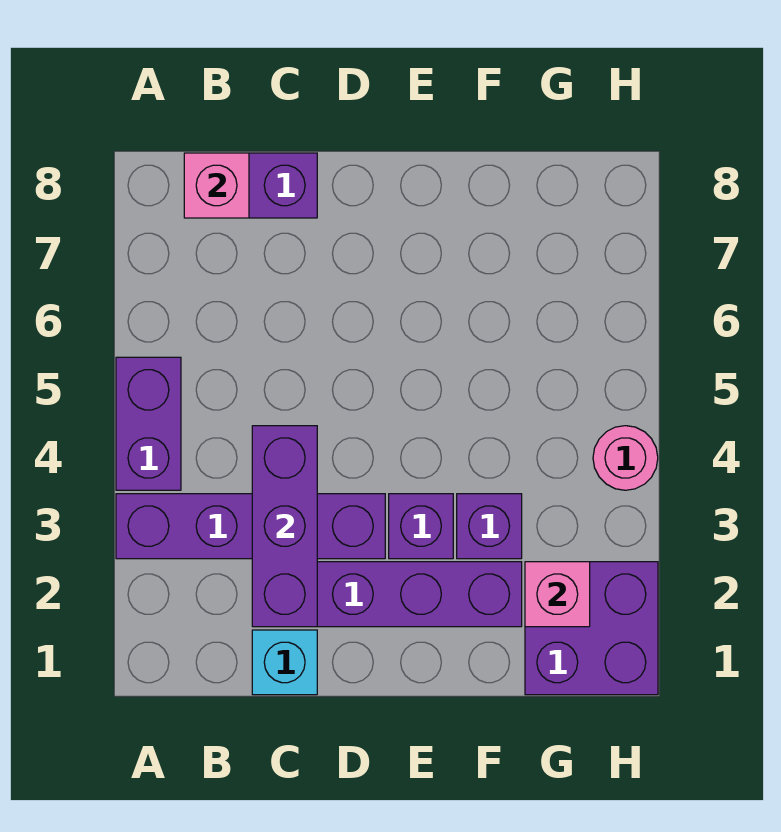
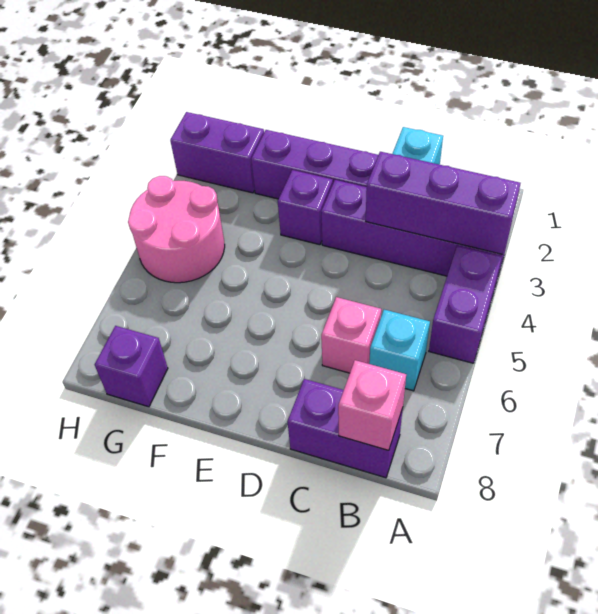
none -> cyan 1x1 brick [369,310,430,391]
purple 1x3 brick [252,426,317,627] -> purple 1x3 brick turned to [366,152,521,254]
purple 1x1 brick [457,494,522,559] -> purple 1x1 brick moved to [95,326,168,407]
purple 2x2 brick [525,562,658,695] -> purple 1x2 brick [170,112,264,193]
pink 1x1 brick [525,562,590,627] -> pink 1x1 brick moved to [321,297,381,373]
pink 1x1 round brick [593,426,658,490] -> pink 2x2 round brick [128,176,225,283]

